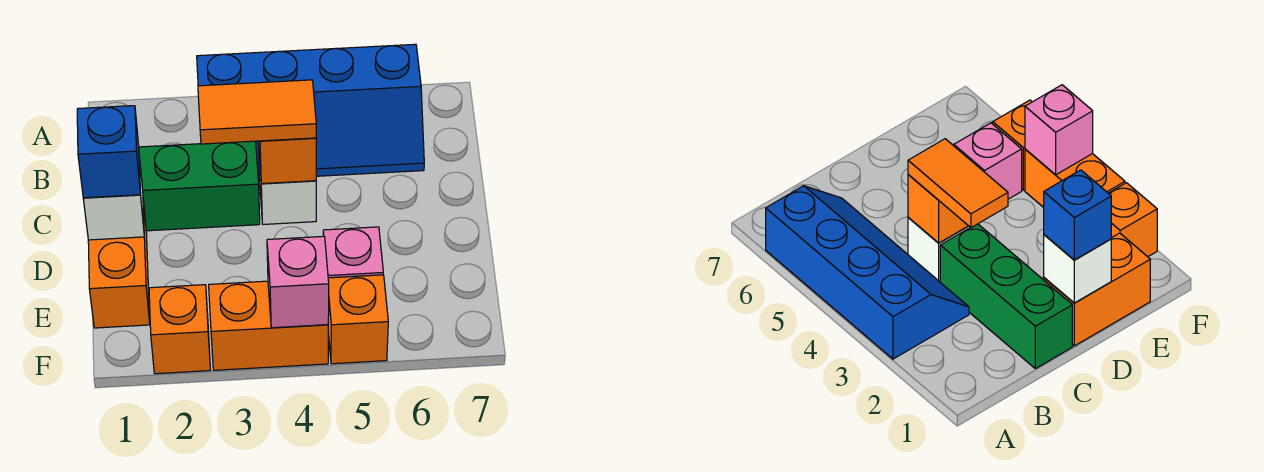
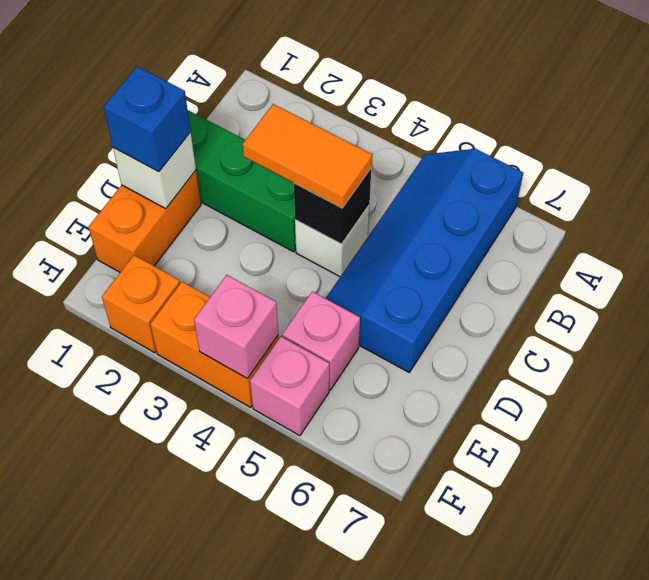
blue 2x4 slope [197,44,424,179] -> blue 2x4 slope turned to [326,149,523,372]
orange 1x1 brick [258,138,316,184] -> black 1x1 brick [294,169,371,244]
orange 1x1 brick [328,275,388,364] -> pink 1x1 brick [250,337,329,436]

